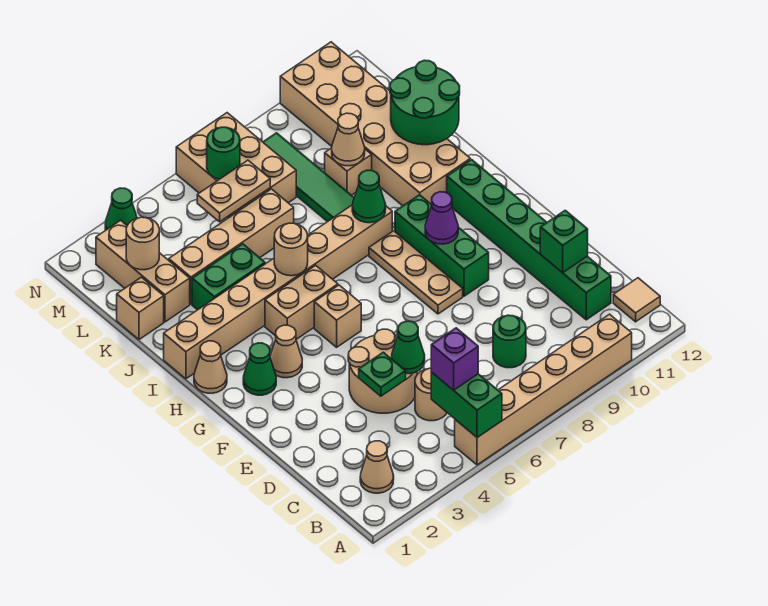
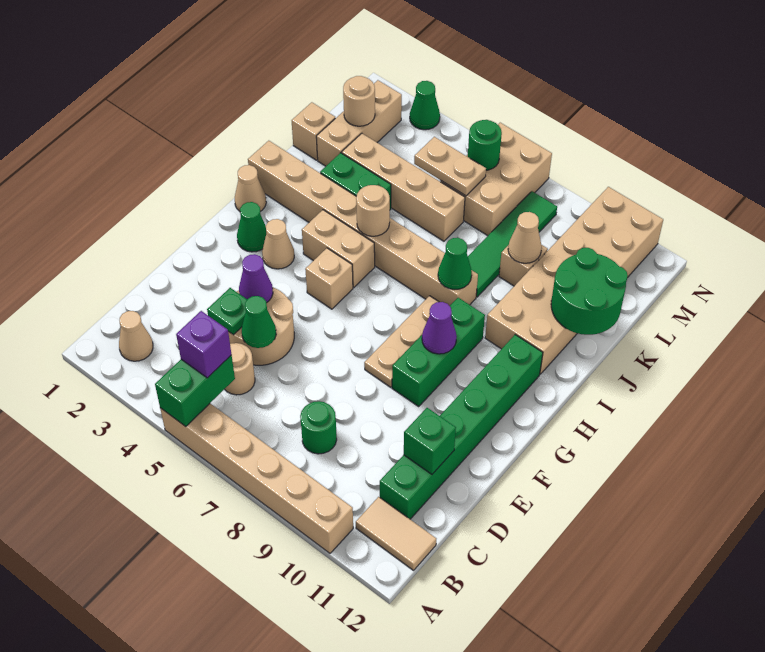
tan 1x1 tile [613,278,660,322] -> tan 1x2 tile [356,497,436,570]
none -> purple 1x1 cone [239,254,273,303]

